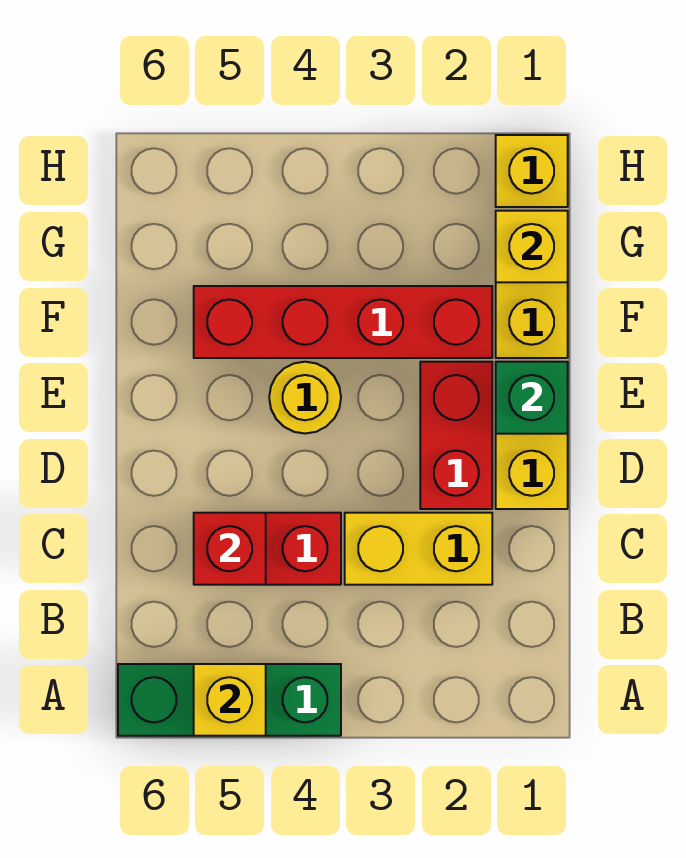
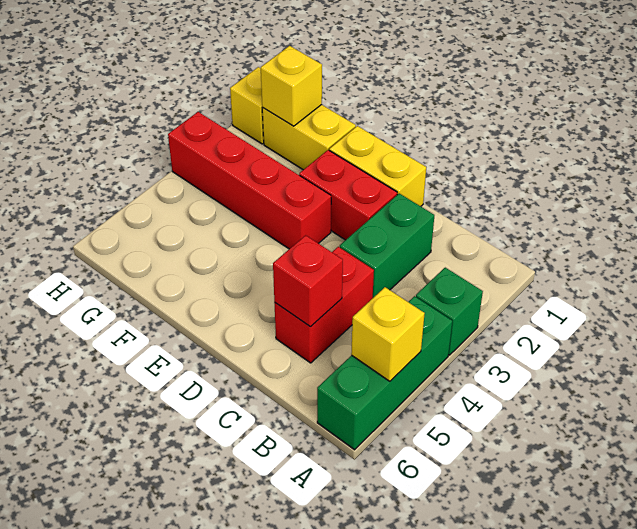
yellow 1x2 brick [345,513,492,585] -> green 1x2 brick [340,193,434,298]
green 1x1 brick [496,362,568,434] -> green 1x1 brick moved to [416,268,483,355]
yellow 1x1 round brick [269,362,341,434] -> none
red 1x4 brick [194,286,492,358] -> red 1x4 brick turned to [168,112,331,249]

